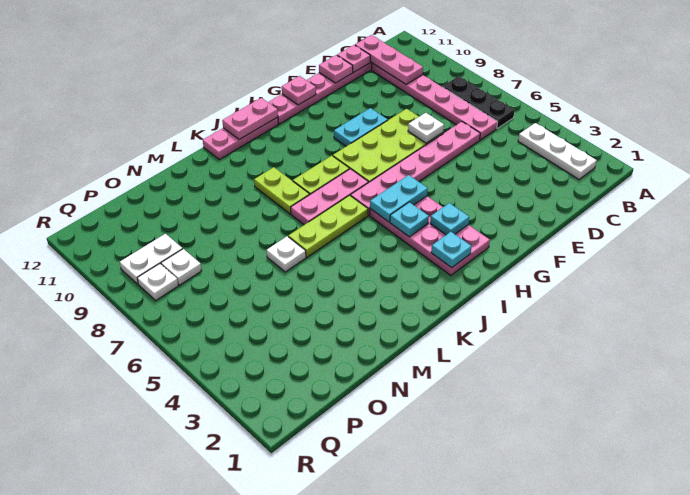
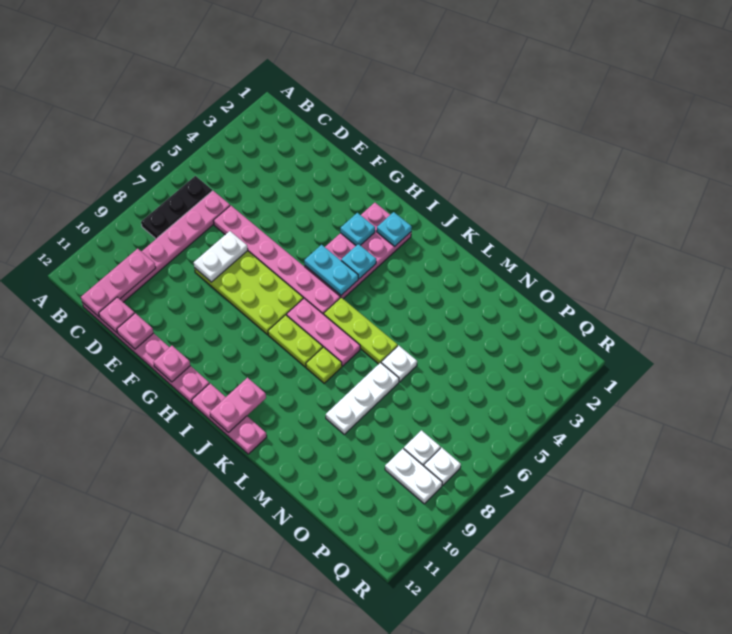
white 1x3 plate [518,123,597,179] -> white 1x3 plate moved to [326,362,399,434]
white 1x1 plate [408,113,444,143] -> white 1x2 plate [194,231,248,282]
cyan 1x2 plate [334,108,388,146] -> none
pink 1x2 plate [222,98,278,140] -> pink 1x2 plate turned to [210,378,266,432]
lime 1x2 plate [254,167,309,214] -> lime 1x1 plate [306,347,342,383]

